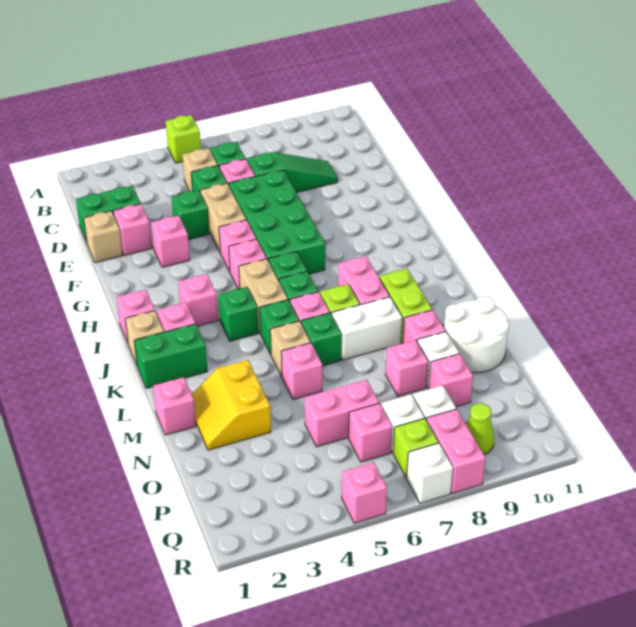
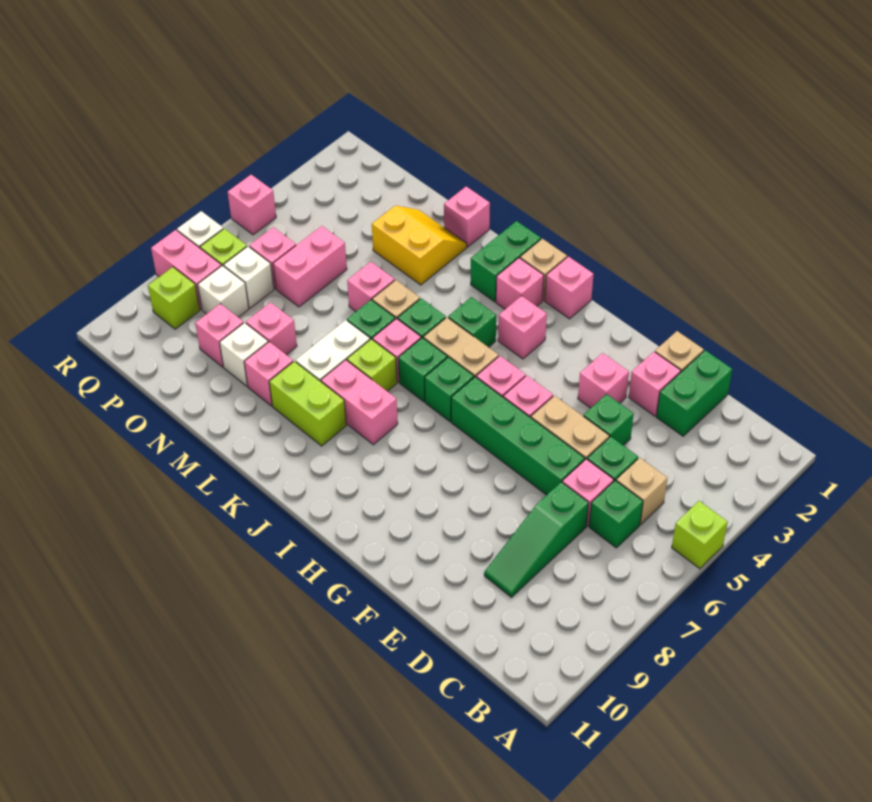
green 2x4 brick [229,170,325,274] -> green 1x4 brick [451,377,585,495]
white 2x2 round brick [444,296,509,373] -> none
lime 1x1 cone [467,403,494,454] -> lime 1x1 brick [148,267,200,329]

